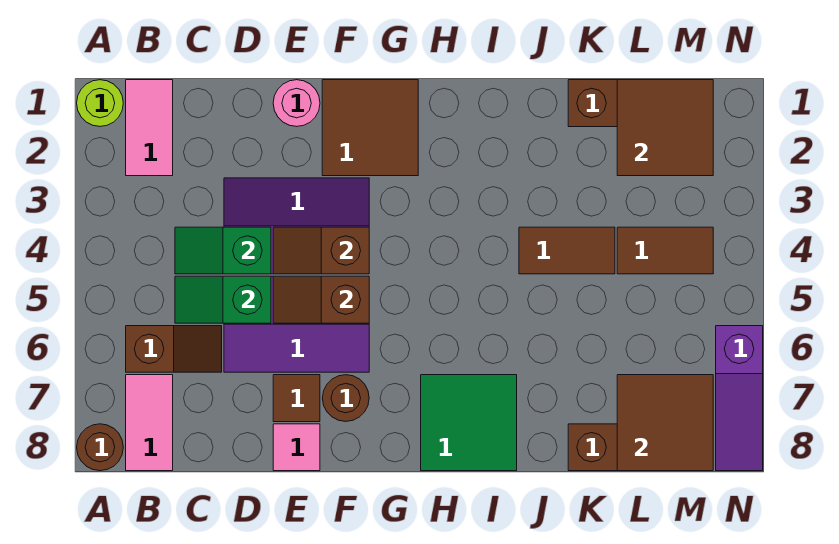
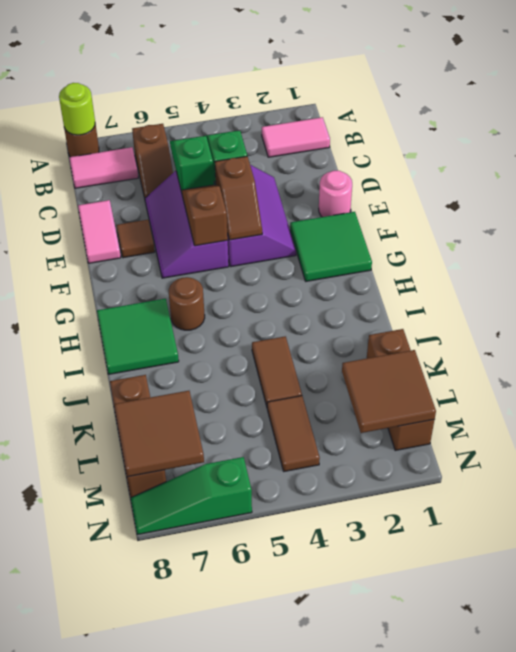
lime 1x1 round brick [77,80,123,126] -> lime 1x1 round brick moved to [59,83,95,135]
brown 1x2 slope [273,227,369,274] -> brown 1x2 slope turned to [215,156,262,240]
pink 1x1 tile [273,424,320,471] -> pink 1x2 tile [78,200,121,263]
brown 2x2 tile [322,80,418,176] -> green 2x2 tile [290,212,372,281]
brown 1x1 round brick [322,375,369,421] -> brown 1x1 round brick moved to [169,277,205,330]
purple 1x3 slope [716,326,763,471] -> green 1x3 slope [131,457,252,535]

